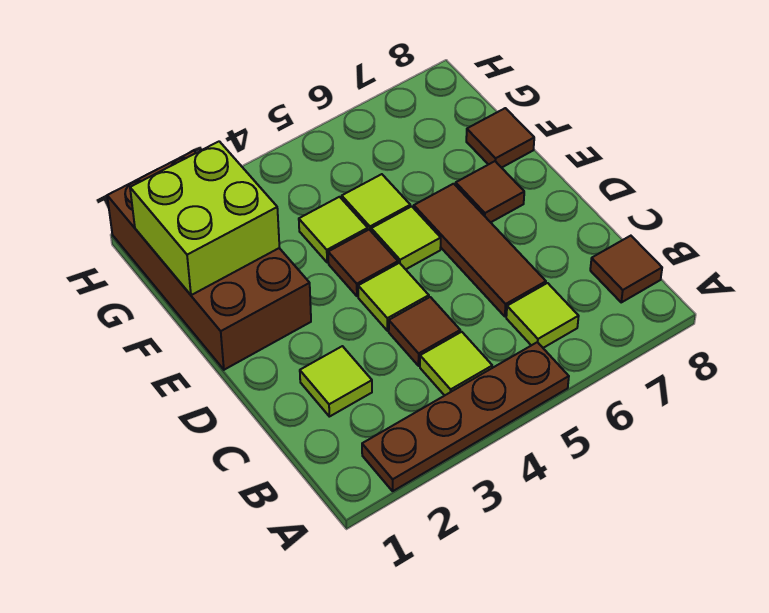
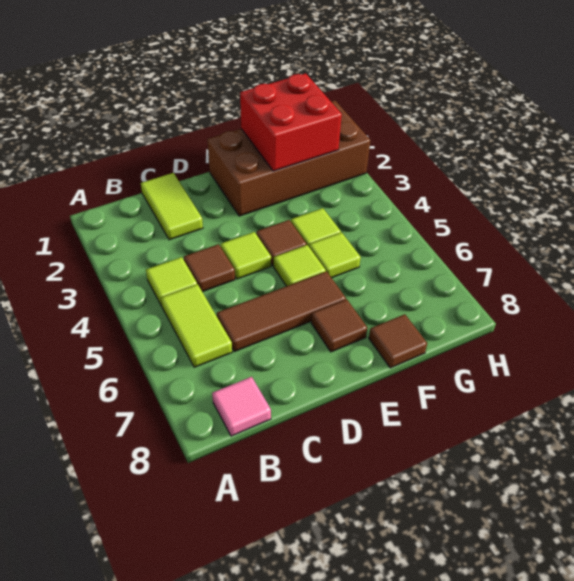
brown 1x4 plate [362,342,569,491] -> none
lime 1x1 tile [506,283,579,348] -> lime 1x2 tile [161,284,232,367]
brown 1x1 tile [590,236,662,302] -> pink 1x1 tile [212,377,271,436]
lime 1x1 tile [300,346,372,417] -> lime 1x2 tile [141,173,203,240]
lime 2x2 brick [130,141,280,295] -> red 2x2 brick [240,73,342,171]

